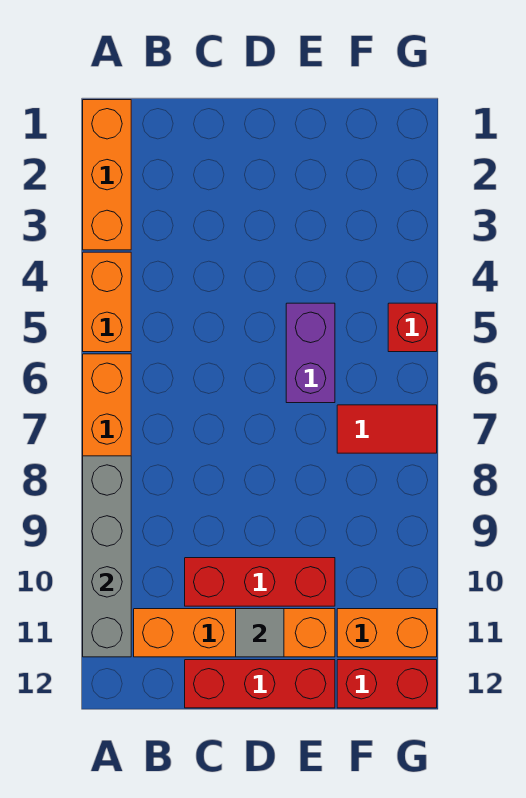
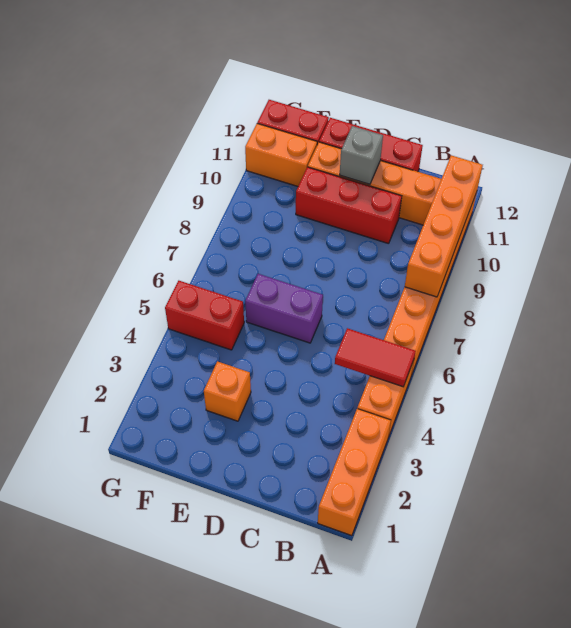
grey 1x4 brick [83,456,131,657] -> orange 1x4 brick [405,155,483,297]
grey 1x1 tile [236,609,284,657] -> grey 1x1 brick [340,126,383,184]
none -> orange 1x1 brick [204,361,251,421]
purple 1x2 brick [286,303,335,403] -> purple 1x2 brick turned to [245,274,323,343]
red 1x2 tile [337,405,437,453] -> red 1x2 tile moved to [335,328,416,387]
red 1x1 brick [388,303,437,352] -> red 1x2 brick [165,281,244,350]

